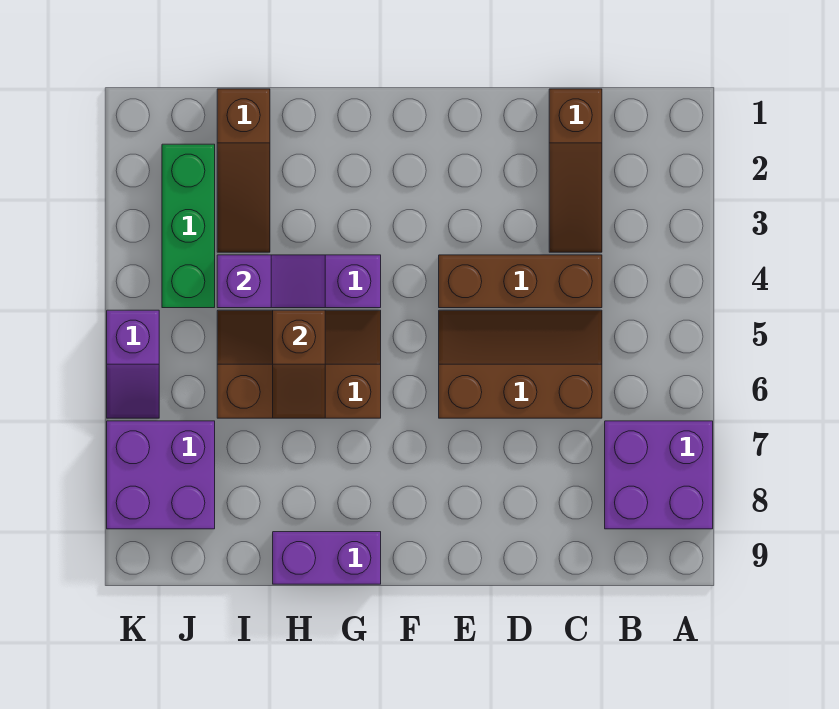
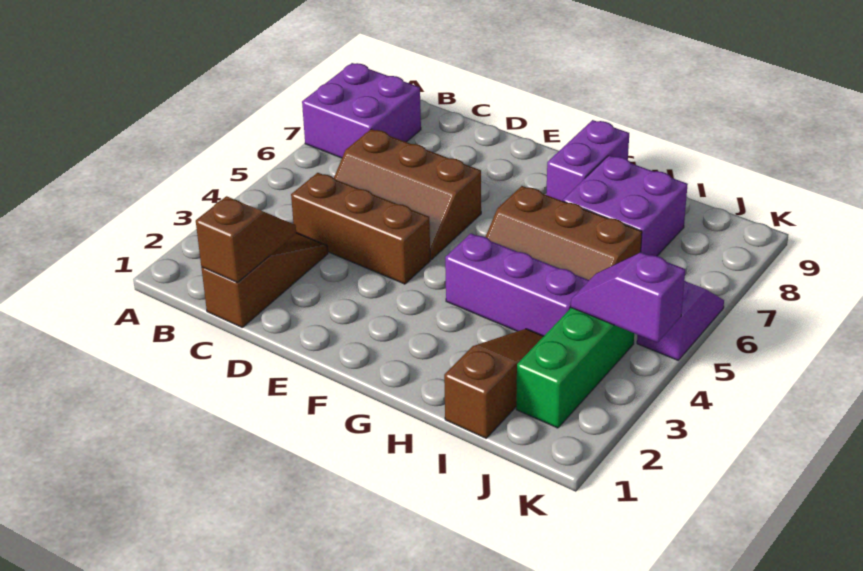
purple 1x2 brick [273,532,381,584] -> purple 1x2 brick turned to [546,120,629,201]
purple 1x2 slope [217,255,325,308] -> purple 1x2 slope moved to [571,252,685,343]
brown 1x2 slope [273,310,325,418] -> brown 1x2 slope moved to [196,196,296,282]
purple 2x2 brick [107,421,215,529] -> purple 2x2 brick moved to [563,156,688,256]

